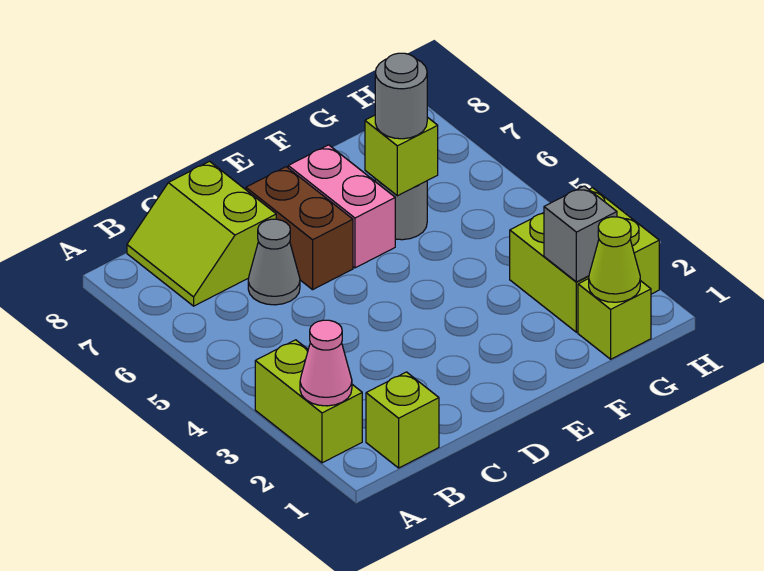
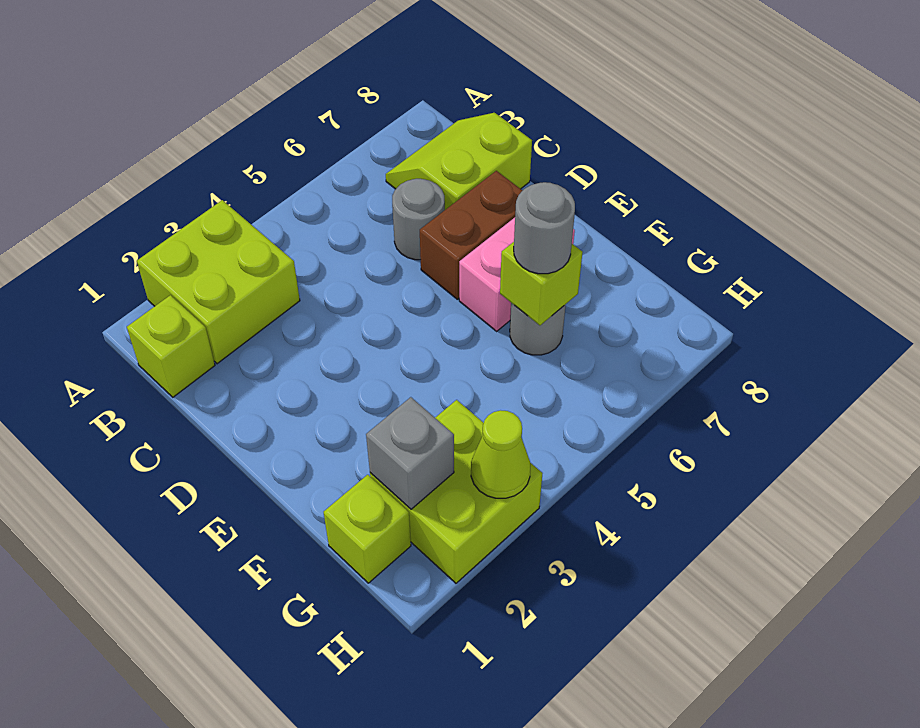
lime 1x2 brick [255,340,362,463] -> lime 2x2 brick [137,200,300,364]
pink 1x1 cone [300,320,352,406] -> none
grey 1x1 cone [248,219,300,305] -> grey 1x1 round brick [392,179,445,260]
lime 1x1 cone [589,217,640,302] -> lime 1x1 cone moved to [471,410,530,498]

